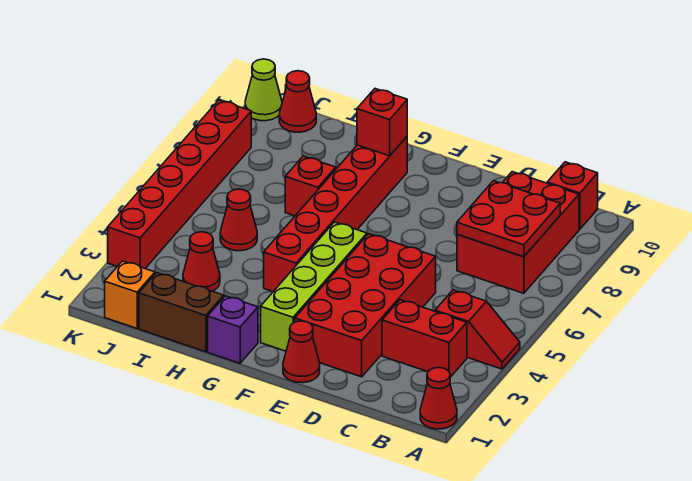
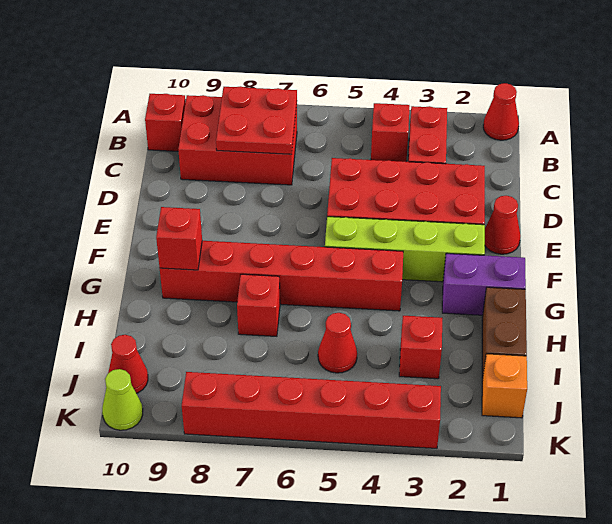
purple 1x1 brick [208,296,258,363] -> purple 1x2 brick [442,253,526,315]
red 1x1 cone [183,232,220,291] -> red 1x1 brick [399,316,442,379]

